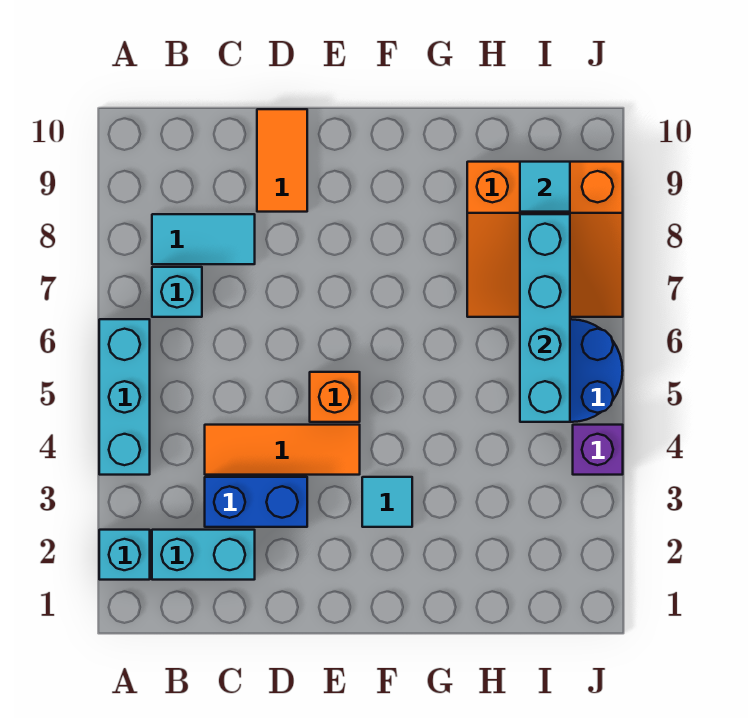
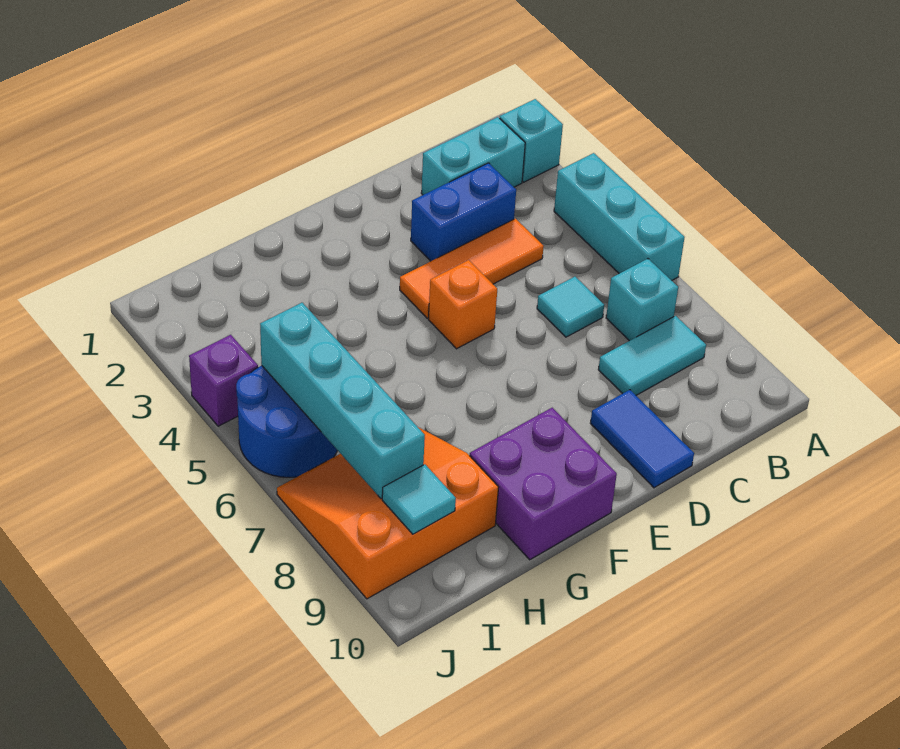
orange 1x2 tile [257,109,307,212] -> blue 1x2 tile [590,390,694,488]
cyan 1x1 tile [362,477,412,527] -> cyan 1x1 tile moved to [537,277,604,337]
none -> purple 2x2 brick [470,408,617,560]

